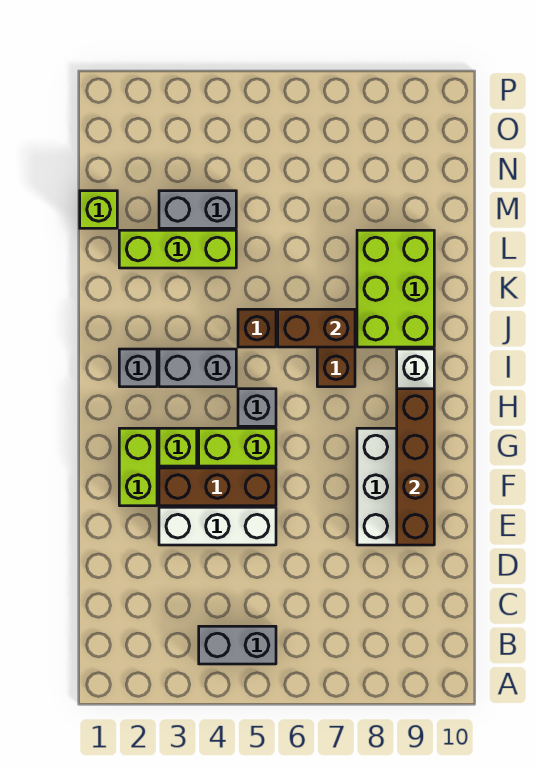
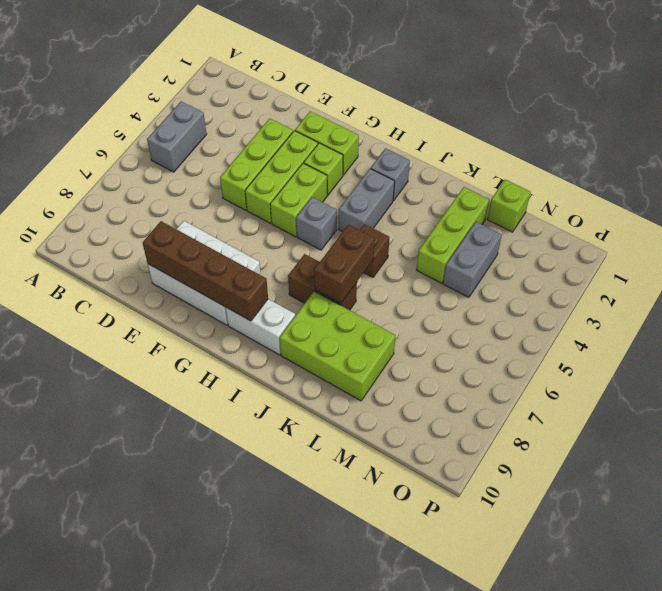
white 1x3 brick [159,507,276,545] -> lime 1x3 brick [220,118,293,210]
brown 1x3 brick [159,468,276,506] -> lime 1x3 brick [245,131,318,223]

